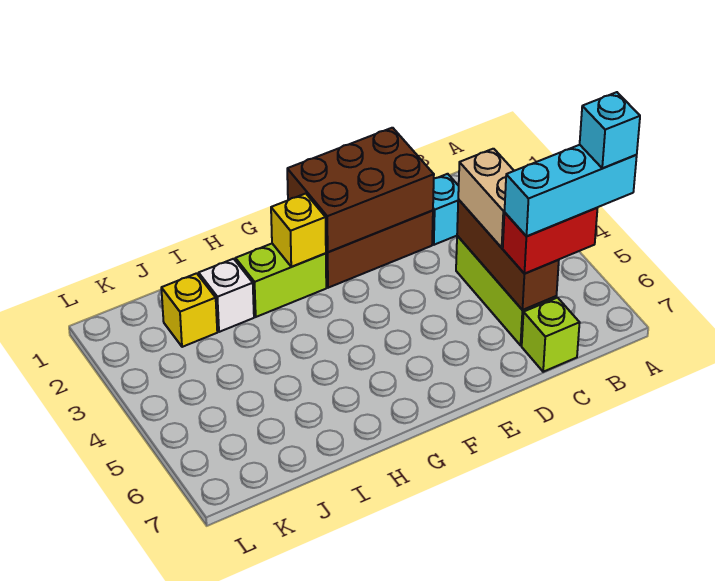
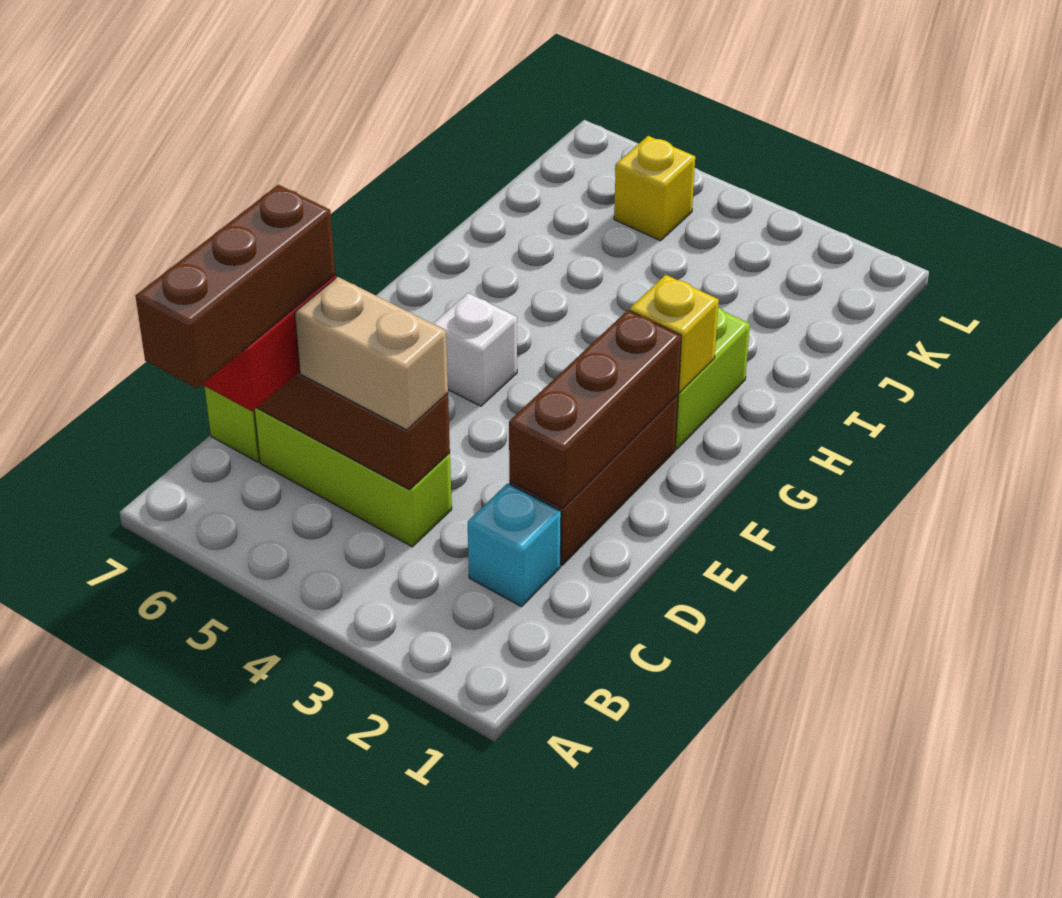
cyan 1x3 brick [505,145,637,236] -> brown 1x3 brick [136,185,335,388]
cyan 1x1 brick [580,92,640,168] -> none
brown 2x3 brick [287,128,434,252] -> brown 1x3 brick [509,310,681,508]
white 1x1 brick [199,259,254,332] -> white 1x1 brick moved to [433,293,517,406]
yellow 1x1 brick [161,273,217,347] -> yellow 1x1 brick moved to [614,136,695,241]

